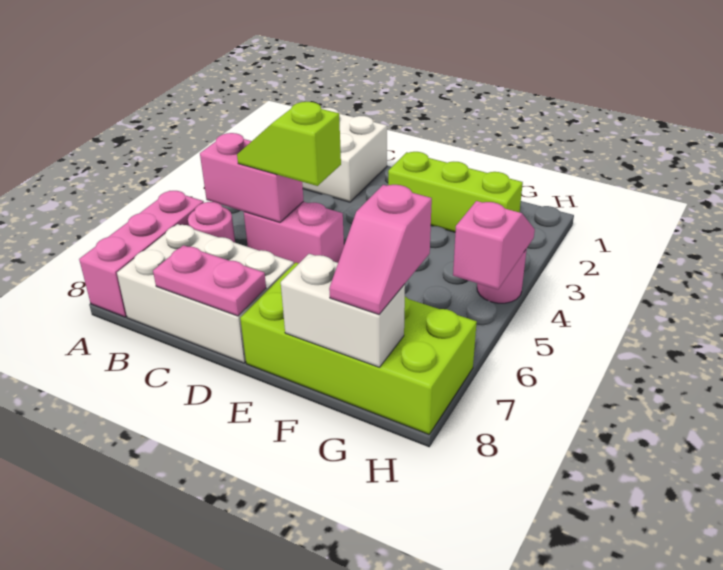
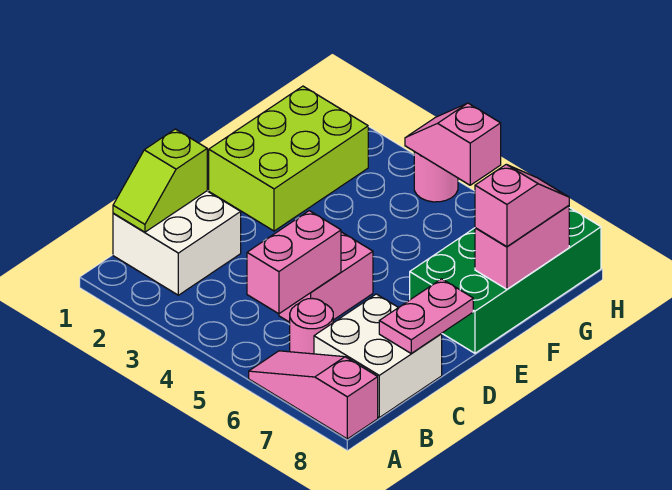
pink 1x3 brick [79,191,204,317] -> pink 1x3 slope [249,351,378,439]
white 2x3 brick [117,224,294,363] -> white 2x2 brick [314,294,442,417]
lime 1x2 slope [237,102,341,186] -> lime 1x2 slope moved to [113,129,207,232]
lime 1x3 brick [388,152,523,232] -> lime 2x3 brick [209,86,368,231]
lime 2x4 brick [240,263,477,434] -> green 2x4 brick [410,208,601,353]
white 1x2 brick [281,254,405,367] -> pink 1x2 brick [475,206,569,289]
pink 1x2 slope [329,185,432,314] -> pink 1x2 slope turned to [475,164,569,247]

